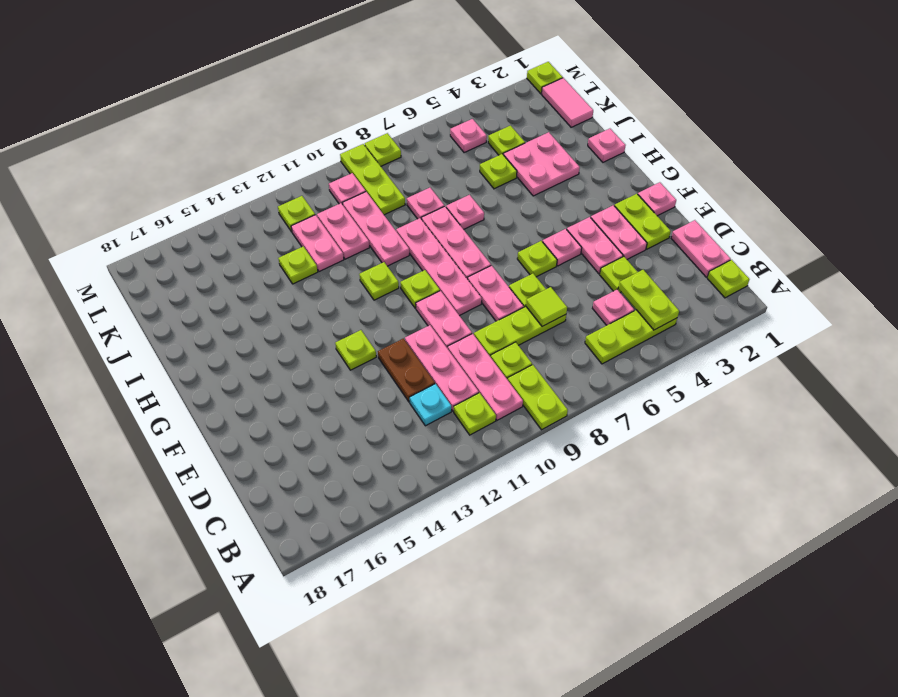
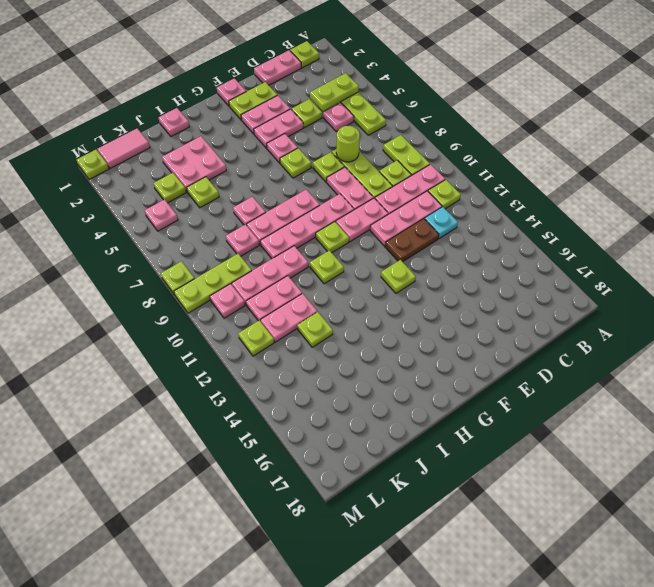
lime 1x2 plate [508,365,568,430] -> lime 1x2 plate turned to [383,135,430,176]
lime 1x1 tile [526,287,567,326] -> lime 1x1 round brick [336,126,360,162]
pink 1x2 plate [468,265,524,321] -> pink 1x2 plate turned to [327,167,373,210]

